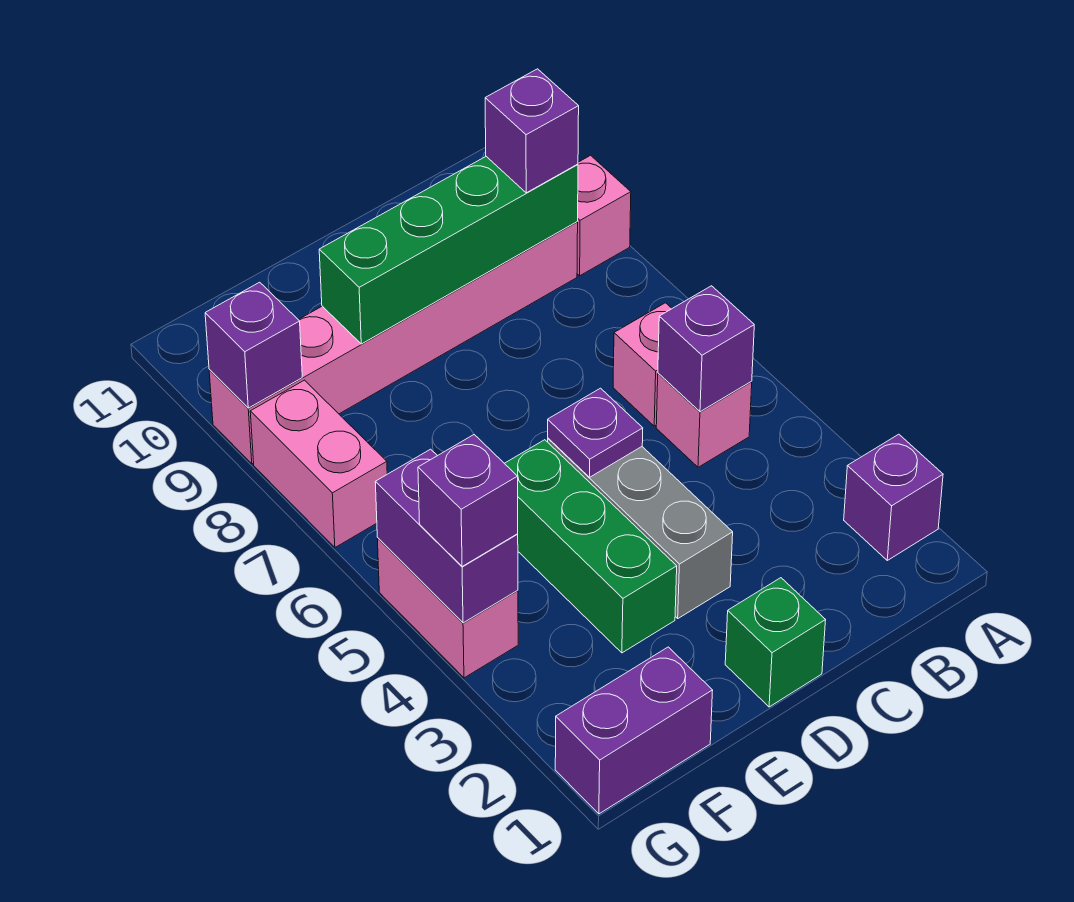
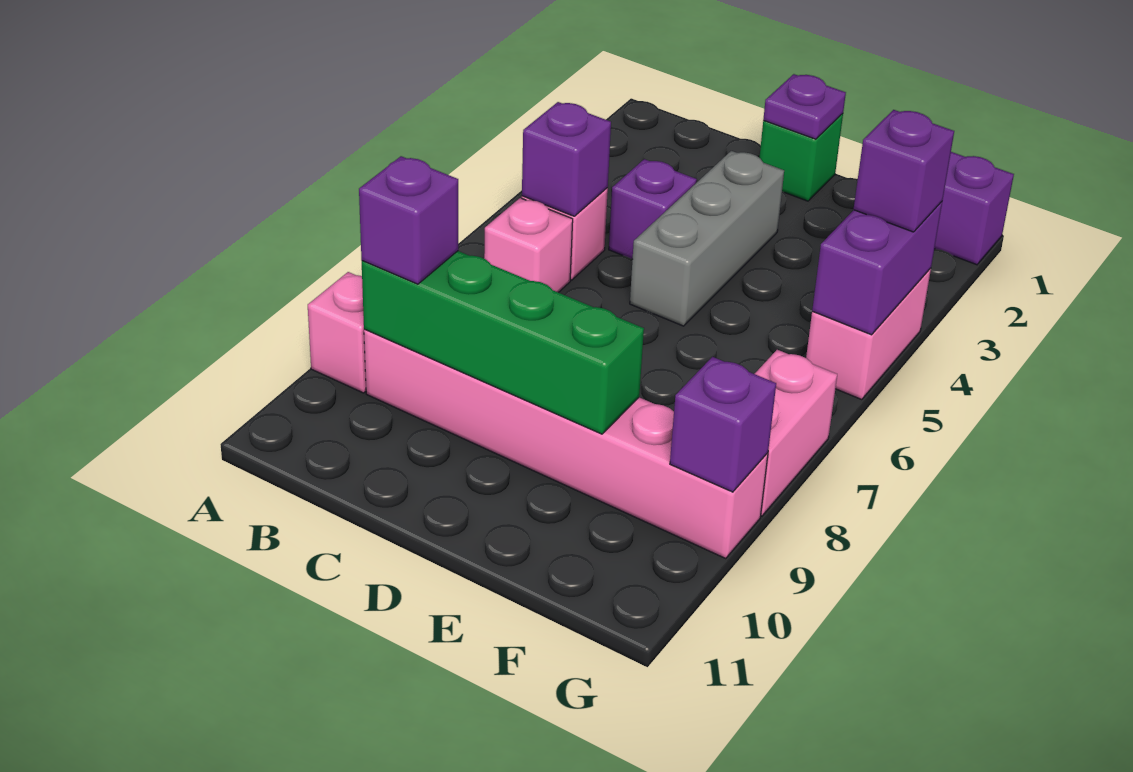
purple 1x1 brick [844,434,943,560] -> purple 1x1 brick moved to [609,159,697,259]
purple 1x1 plate [548,388,643,477] -> purple 1x1 plate moved to [763,74,846,139]
green 1x3 brick [504,440,677,653] -> none

